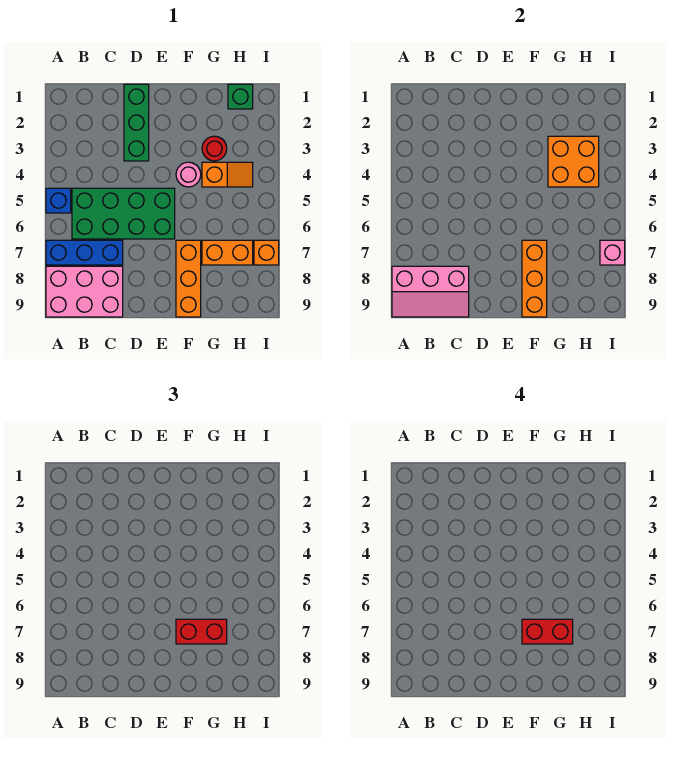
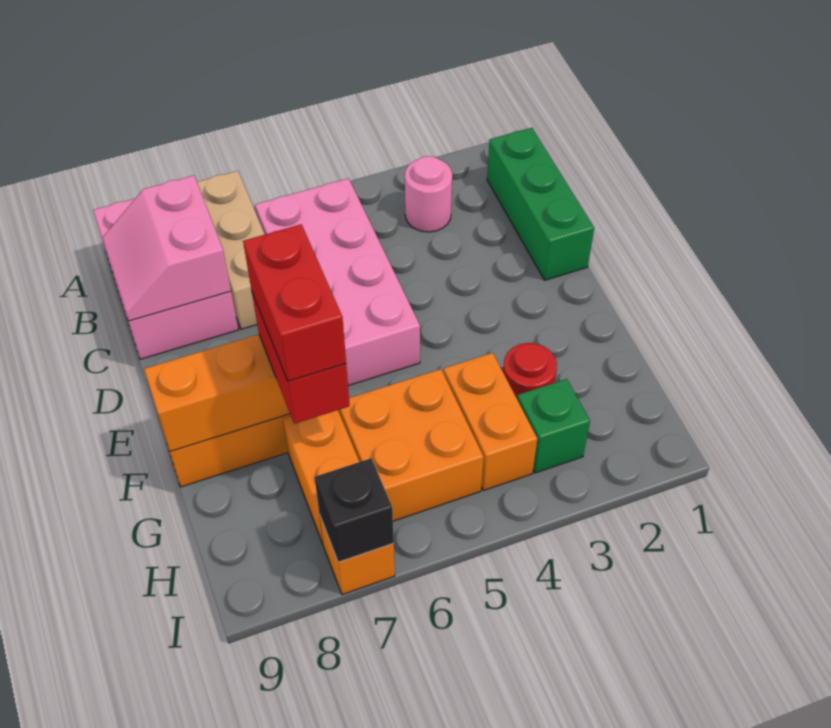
blue 1x1 brick [46,188,71,213] -> none
blue 1x3 brick [46,240,123,265] -> tan 1x3 brick [197,171,265,329]
pink 2x3 slope [392,266,469,317] -> pink 2x2 slope [102,176,231,321]
green 2x4 brick [72,188,175,239] -> pink 2x4 brick [255,178,420,386]
green 1x3 brick [124,84,149,161] -> green 1x3 brick turned to [487,128,594,280]
pink 1x1 round brick [176,162,201,187] -> pink 1x1 round brick moved to [405,156,452,232]
orange 2x2 brick [548,136,599,187] -> orange 2x2 brick moved to [338,369,484,521]
orange 1x2 slope [202,162,253,187] -> orange 1x2 brick [444,353,537,490]
green 1x1 brick [228,84,253,109] -> green 1x1 brick moved to [517,379,590,473]
pink 1x1 brick [600,240,625,265] -> black 1x1 brick [315,458,394,562]

